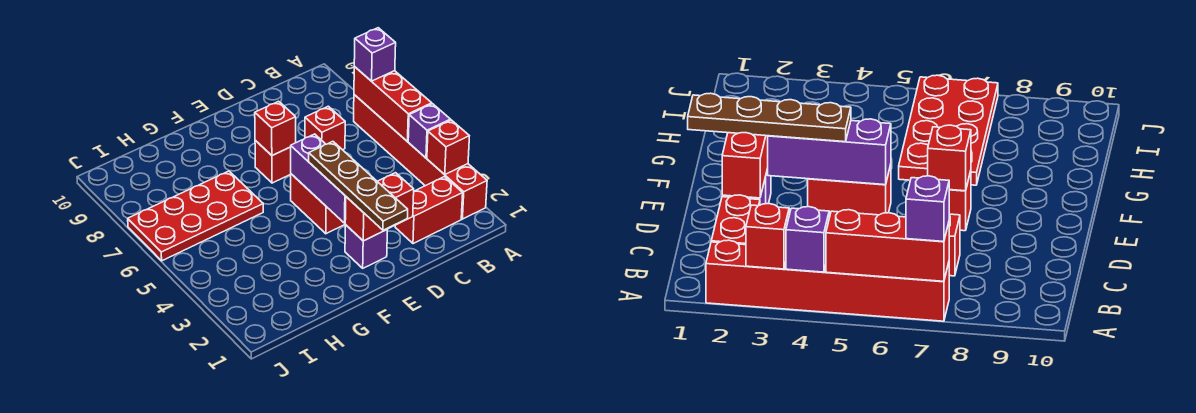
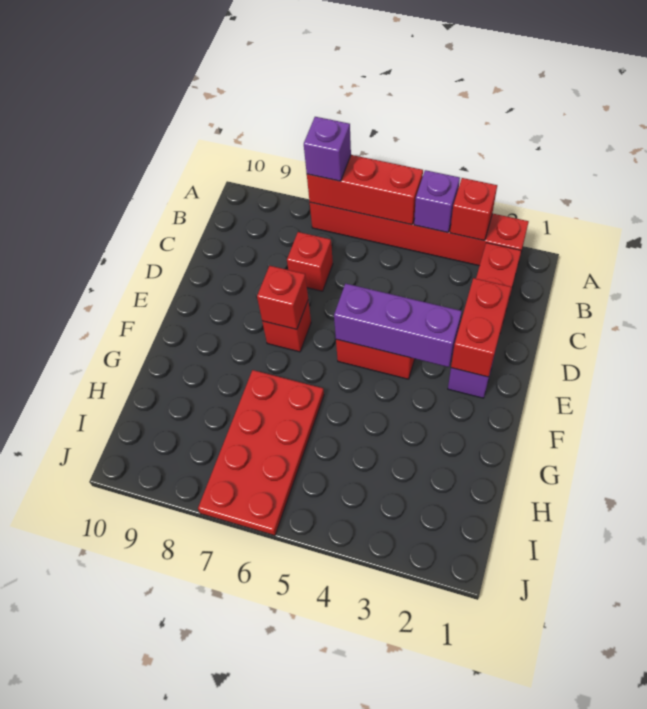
brown 1x4 plate [309,142,408,230] -> none

